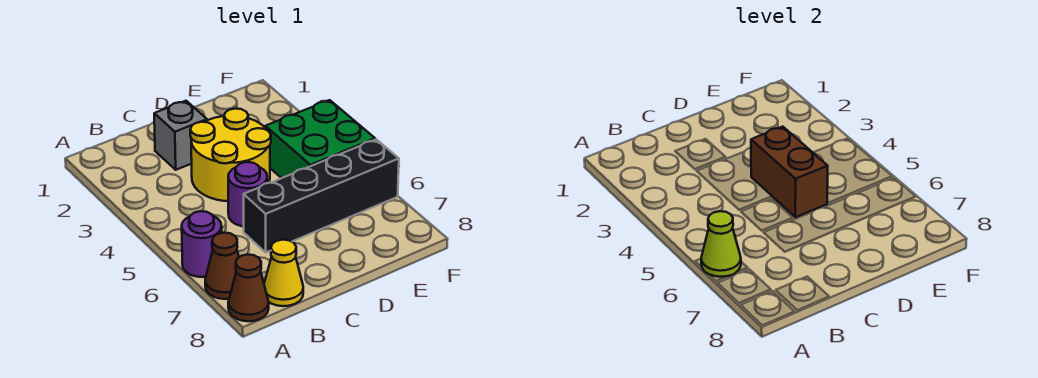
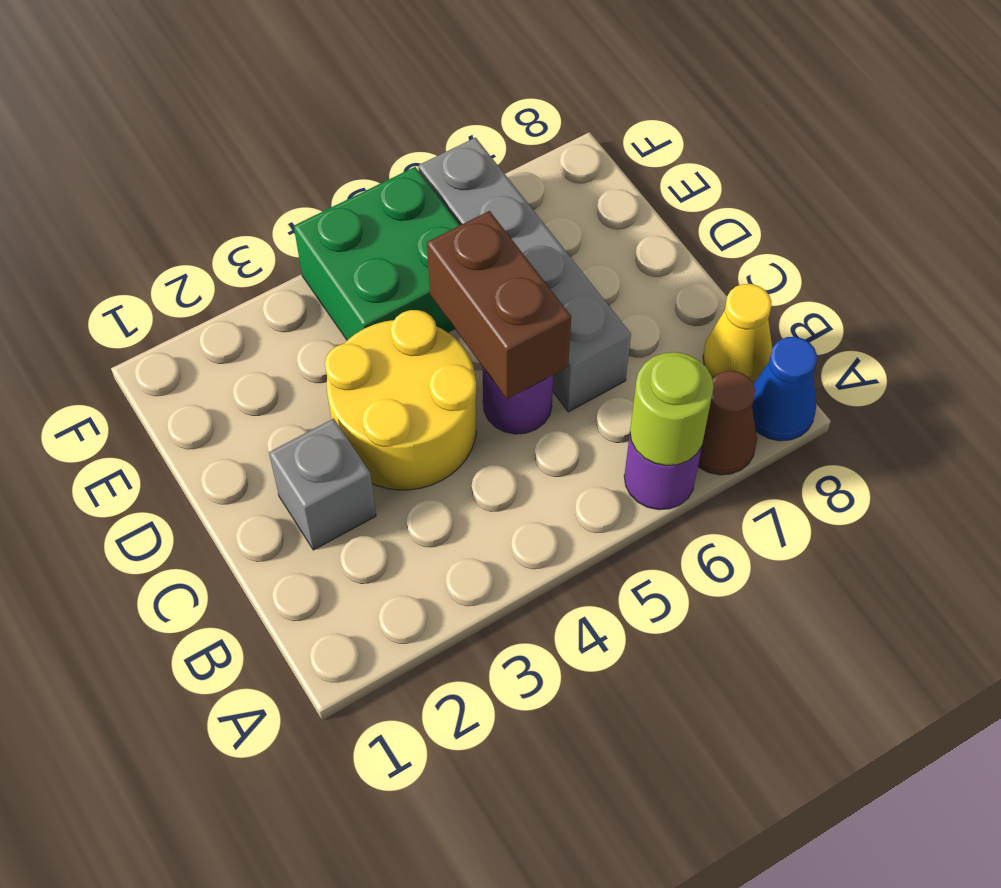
lime 1x1 cone [701,211,741,277] -> lime 1x1 round brick [630,352,714,466]
brown 1x1 cone [228,254,269,321] -> blue 1x1 cone [752,337,817,441]
black 1x4 brick [244,139,399,252] -> grey 1x4 brick [418,138,631,412]
brown 1x2 brick [751,127,828,217] -> brown 1x2 brick turned to [427,211,571,399]

